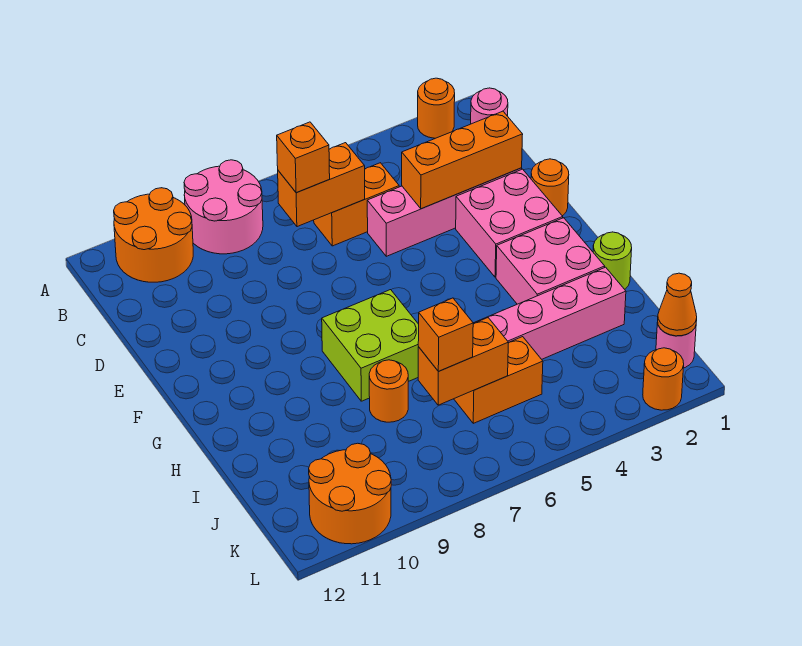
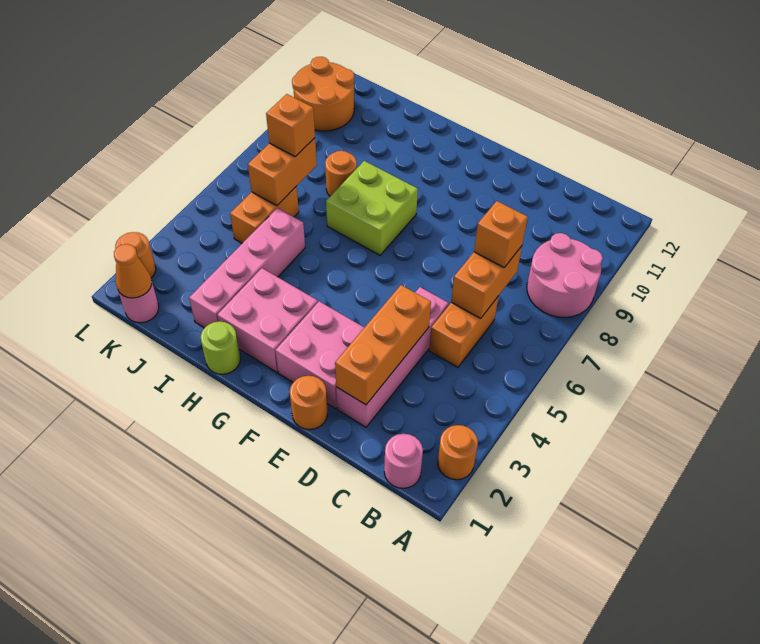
orange 2x2 round brick [114,188,193,282] -> none

